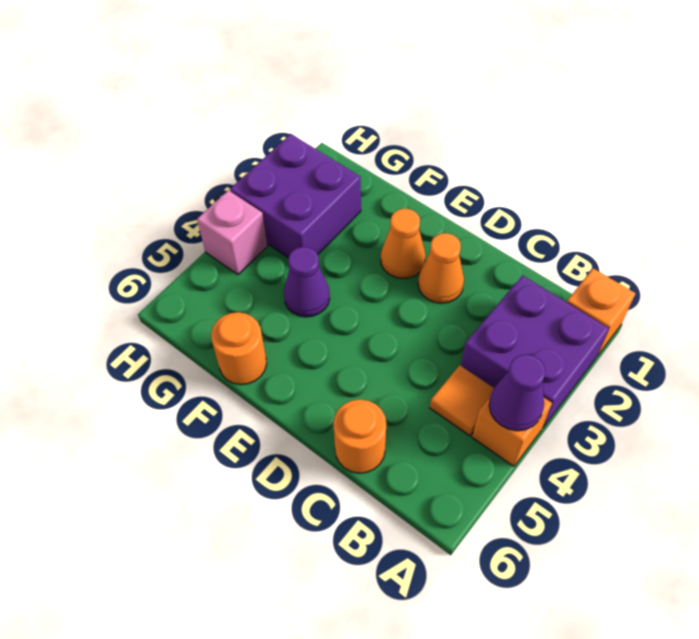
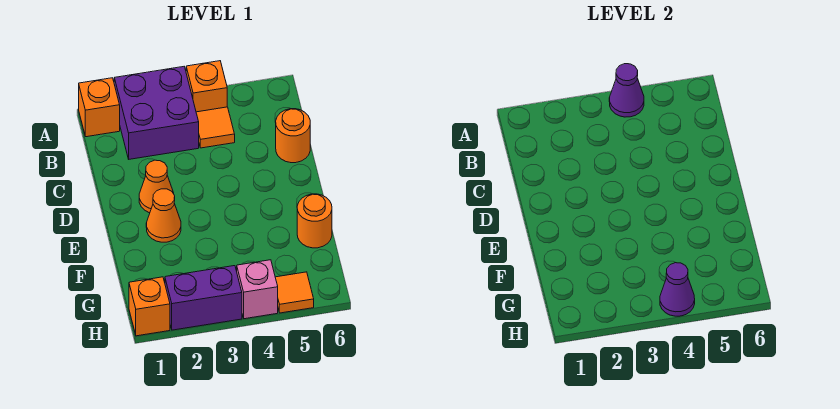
purple 1x1 cone [284,247,330,317] -> purple 1x1 cone moved to [660,263,695,316]
purple 2x2 brick [230,134,361,258] -> purple 1x2 brick [165,266,242,330]
none -> orange 1x1 brick [129,277,170,336]
none -> orange 1x1 tile [275,272,314,313]

